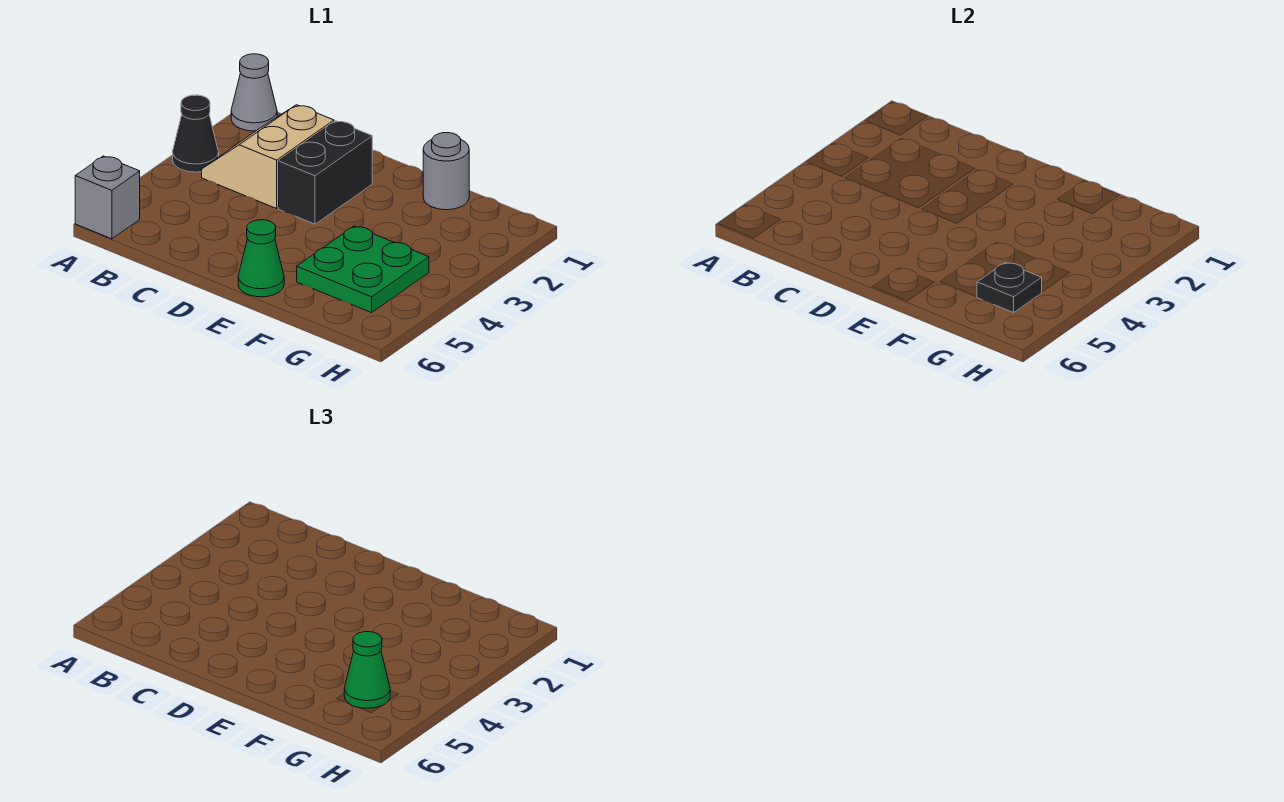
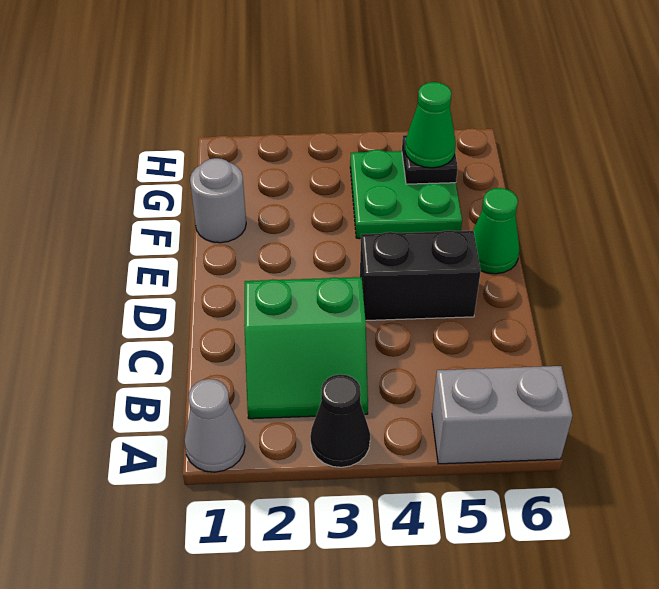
grey 1x1 brick [75,156,140,239] -> grey 1x2 brick [432,366,572,464]
tan 2x2 slope [202,105,334,208] -> green 2x2 slope [244,277,368,419]
black 1x2 brick [279,121,372,224] -> black 1x2 brick moved to [360,230,481,321]

